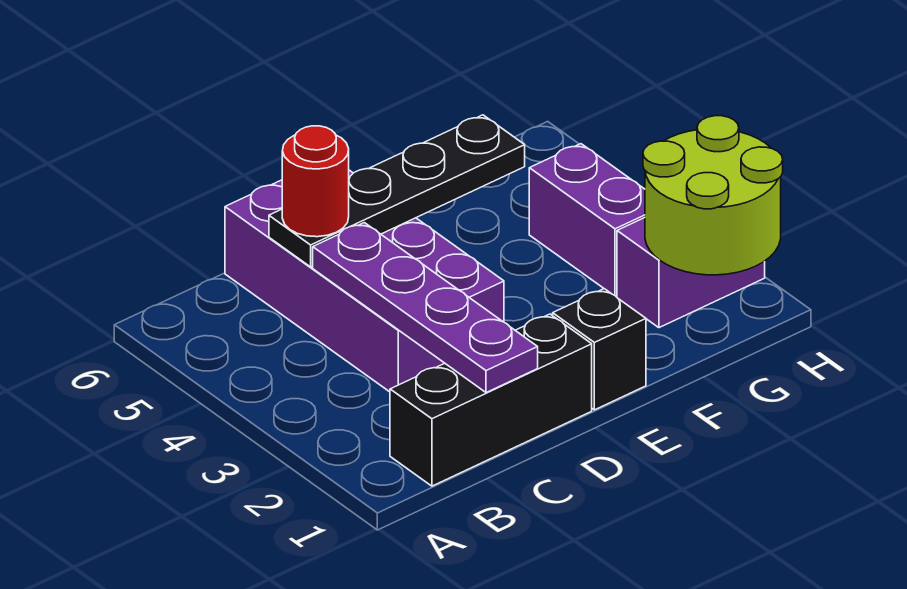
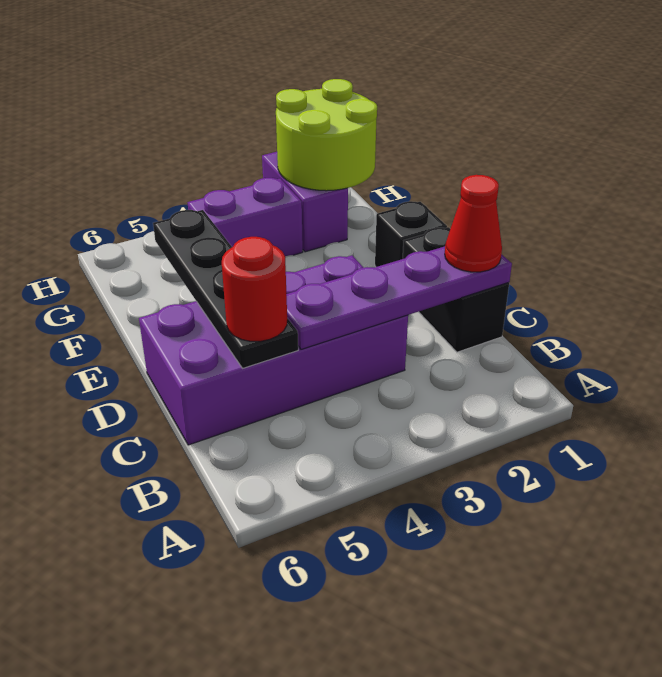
black 1x3 brick [390,314,592,486] -> black 1x2 brick [403,227,509,352]
none -> red 1x1 cone [445,175,502,272]

